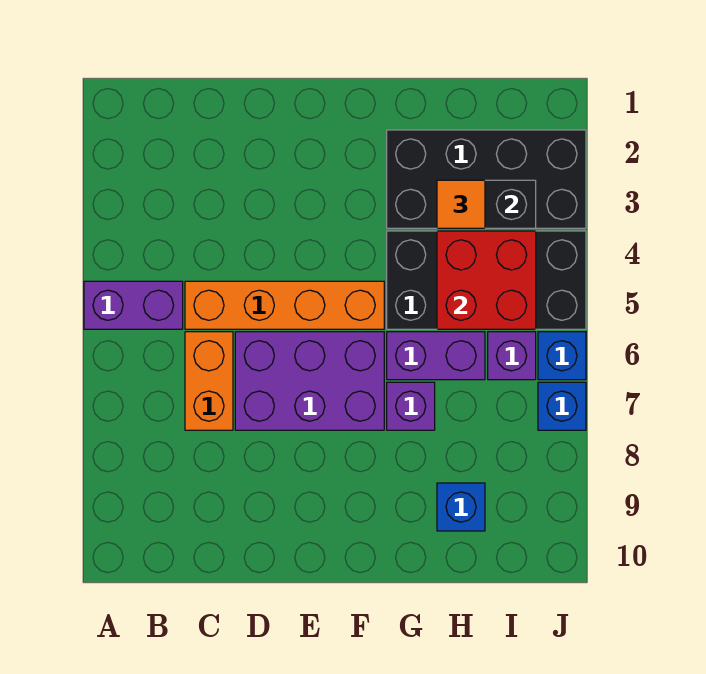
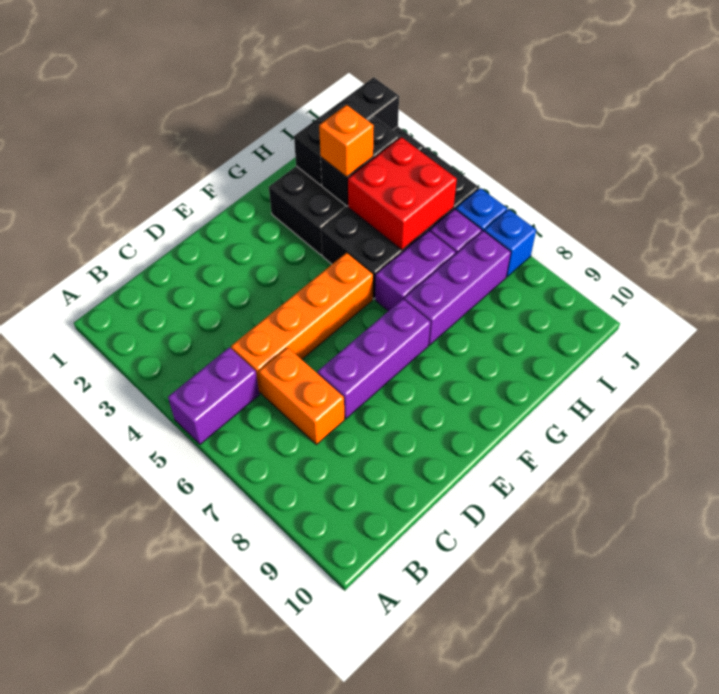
purple 2x3 brick [235,332,384,430] -> purple 1x3 brick [318,299,431,419]
purple 1x1 brick [387,382,435,430] -> purple 1x3 brick [404,231,511,345]
none -> black 1x3 brick [294,77,399,185]
orange 1x1 tile [437,180,485,228] -> orange 1x1 brick [319,105,374,177]
blue 1x1 brick [437,483,485,531] -> none

